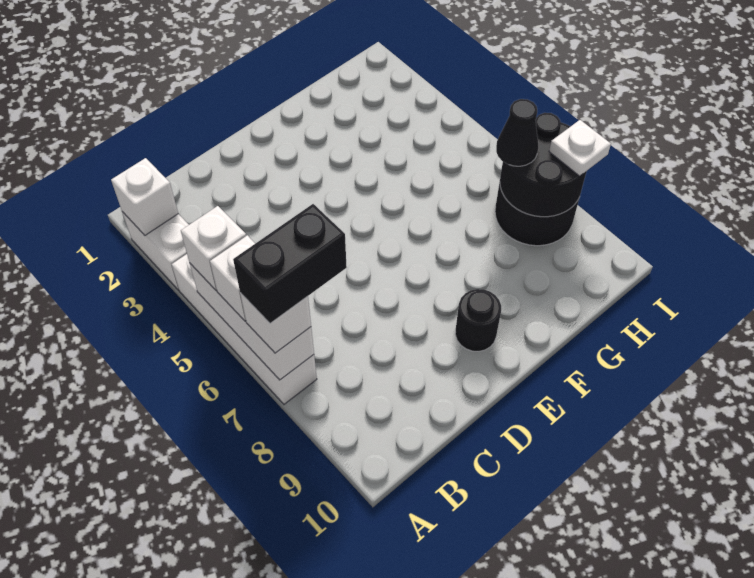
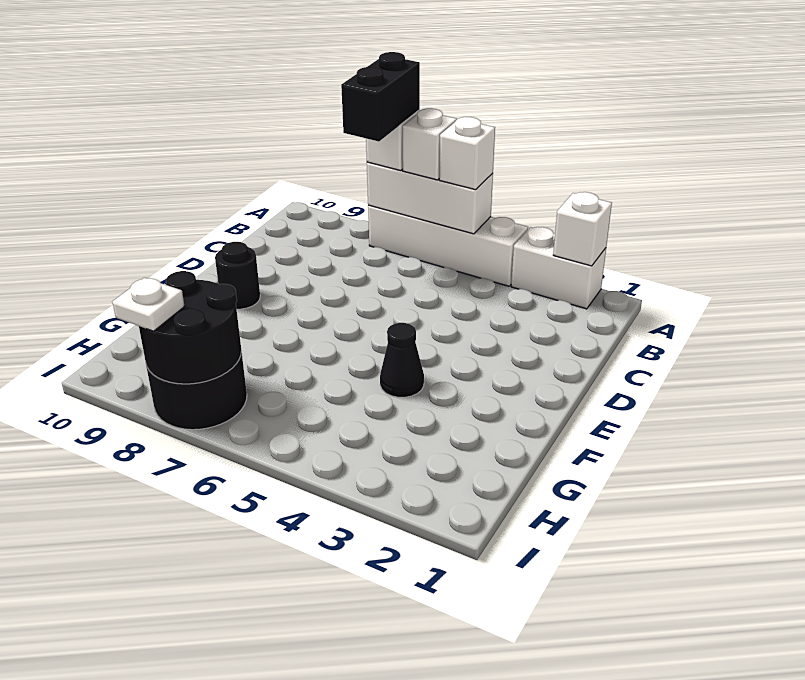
black 1x1 cone [496,99,538,166] -> black 1x1 cone moved to [380,323,424,397]

